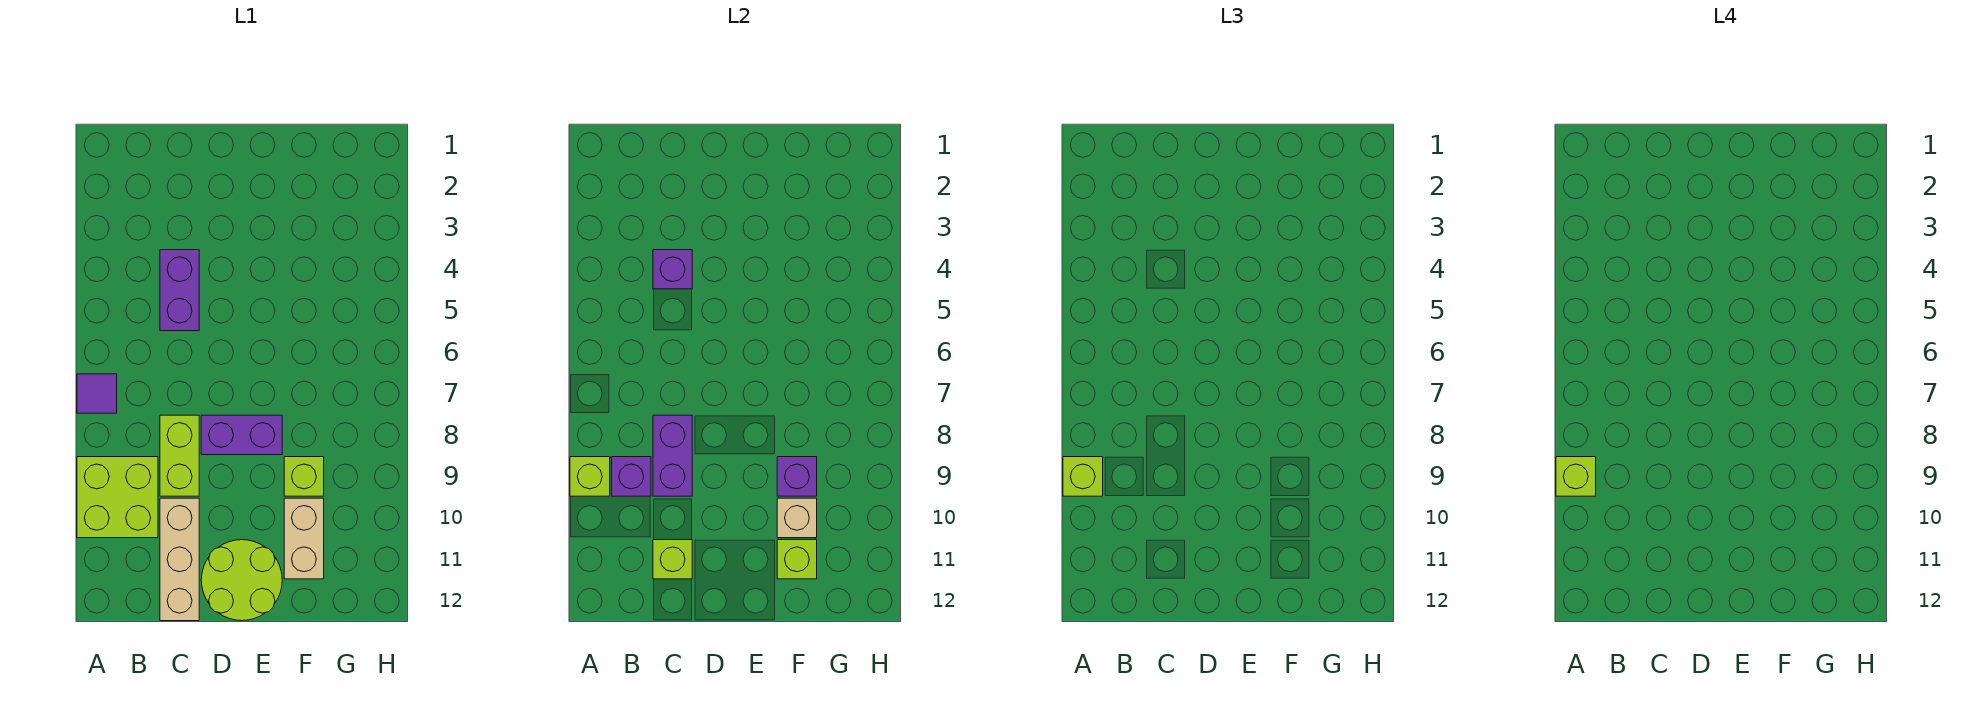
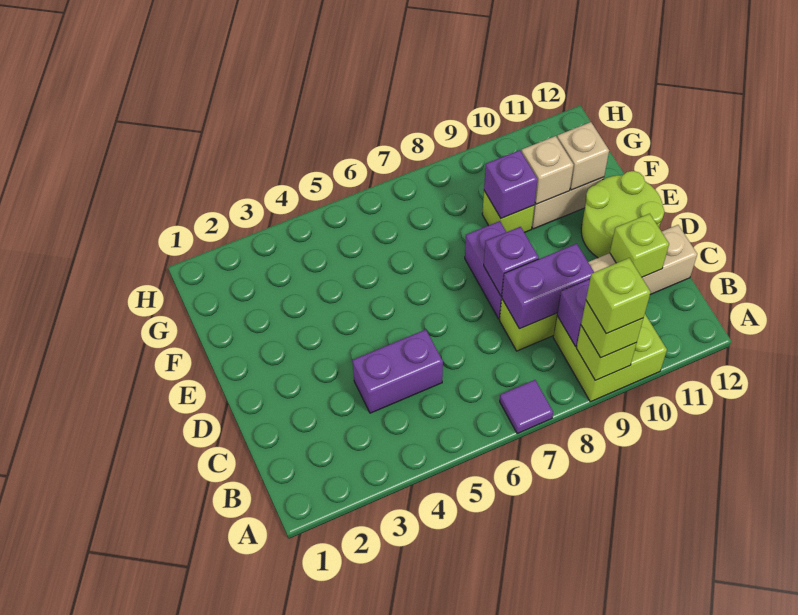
purple 1x1 brick [653,250,692,289] -> purple 1x1 brick moved to [484,227,539,296]
lime 1x1 brick [777,540,817,579] -> tan 1x1 brick [557,122,609,190]

